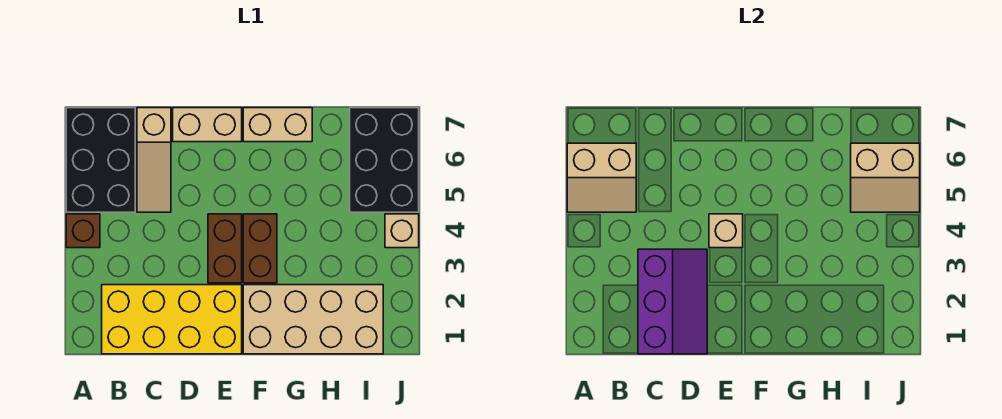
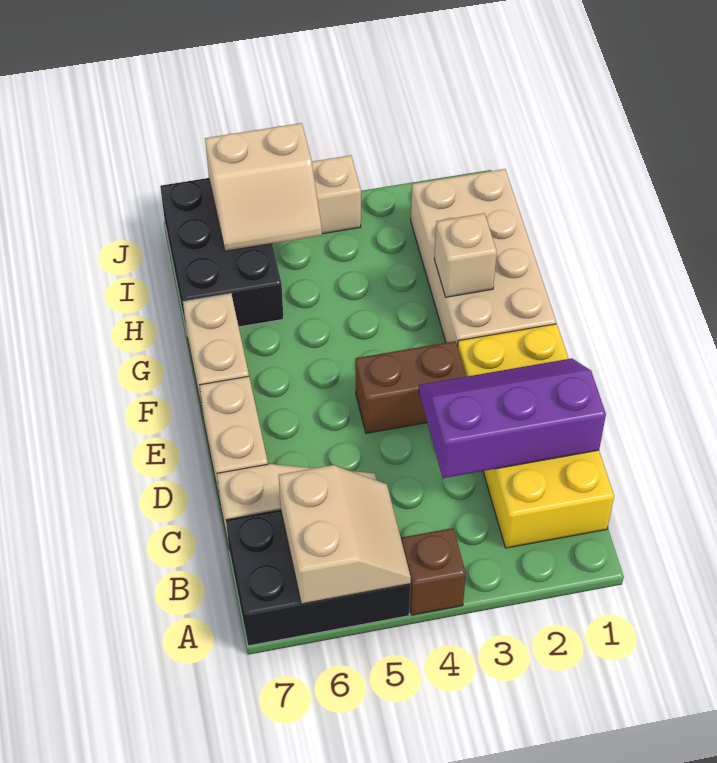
tan 1x1 brick [709,214,743,248] -> tan 1x1 brick moved to [434,213,497,297]
brown 1x2 brick [243,214,277,283] -> none
black 2x3 brick [350,108,419,212] -> black 2x3 brick turned to [160,178,284,332]
tan 2x2 slope [851,143,920,212] -> tan 2x2 slope turned to [205,123,322,251]

